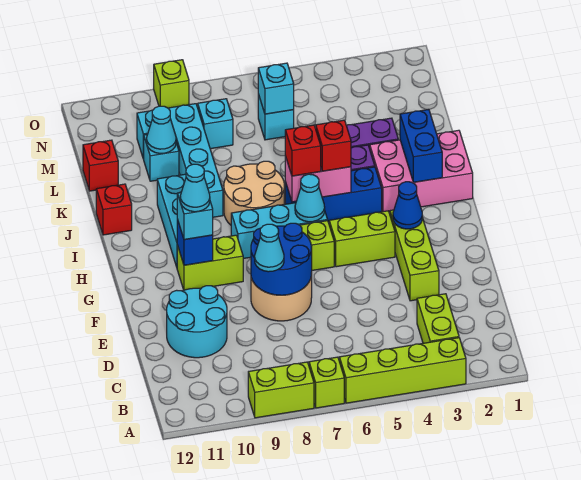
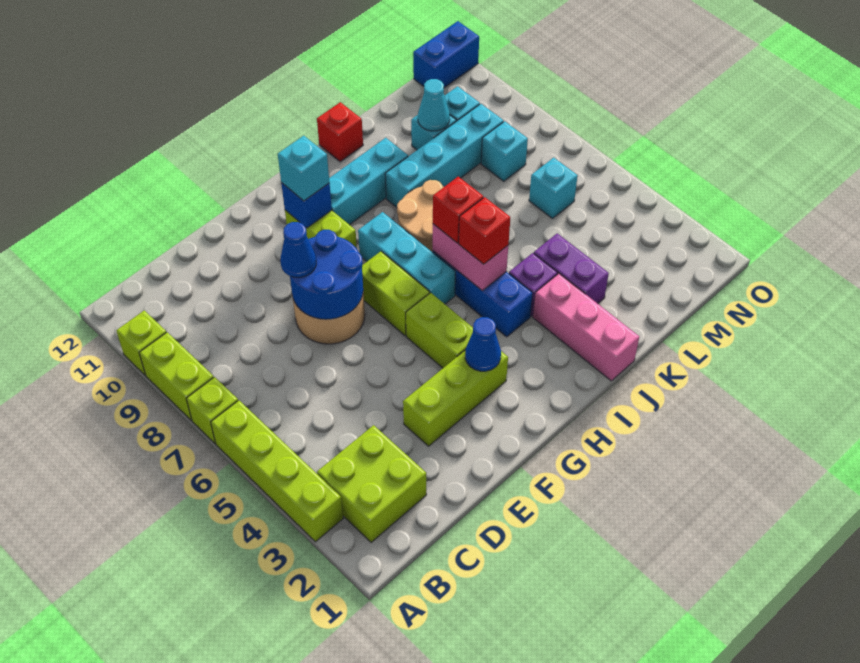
lime 1x2 brick [417,294,459,343] -> lime 2x2 brick [317,425,426,542]
cyan 2x2 round brick [167,286,227,358] -> none
cyan 1x1 cone [255,224,284,272] -> blue 1x1 cone [280,222,316,277]
cyan 1x1 cone [180,164,210,212] -> none
cyan 1x1 cone [295,174,325,222] -> none
pink 2x3 brick [370,130,473,212] -> pink 1x3 brick [533,274,639,381]
blue 1x2 brick [400,109,442,182] -> blue 1x2 brick moved to [413,21,479,88]
red 1x1 brick [83,140,118,191] -> none
cyan 1x1 brick [258,63,294,114] -> none
lime 1x1 brick [154,60,189,108] -> lime 1x1 brick moved to [116,311,166,375]

